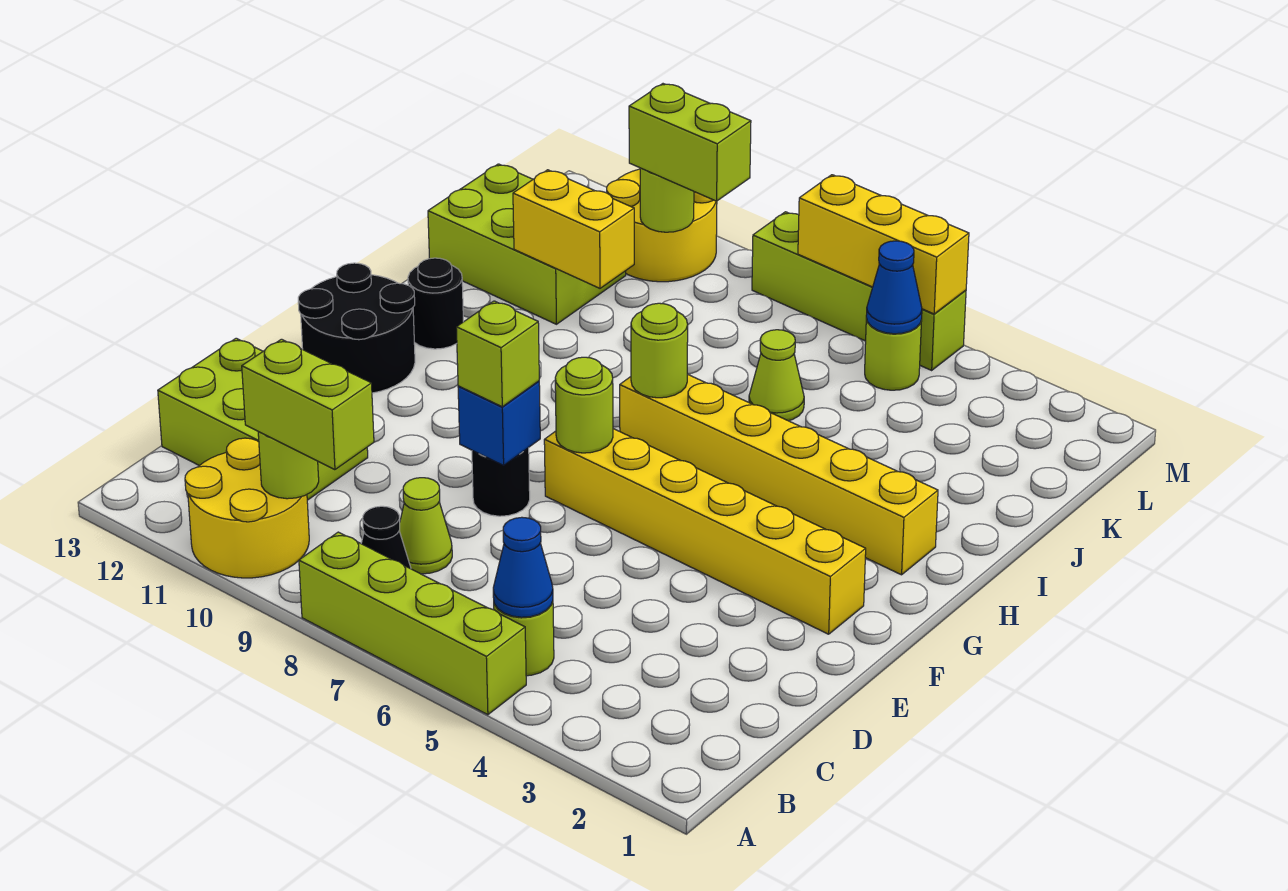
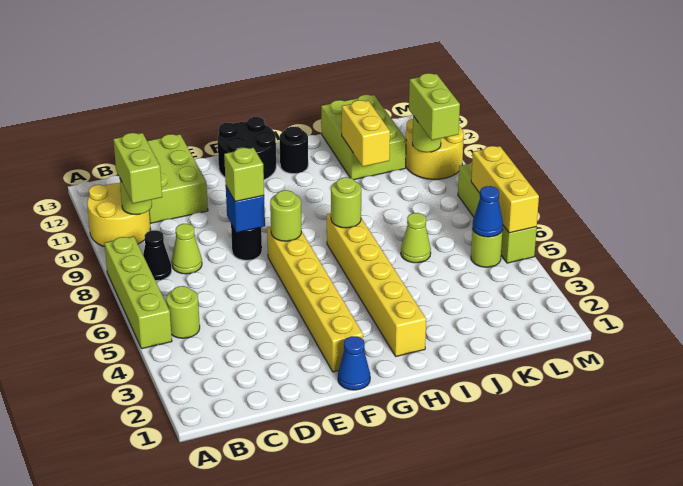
blue 1x1 cone [493,517,553,617] -> blue 1x1 cone moved to [338,336,370,390]

